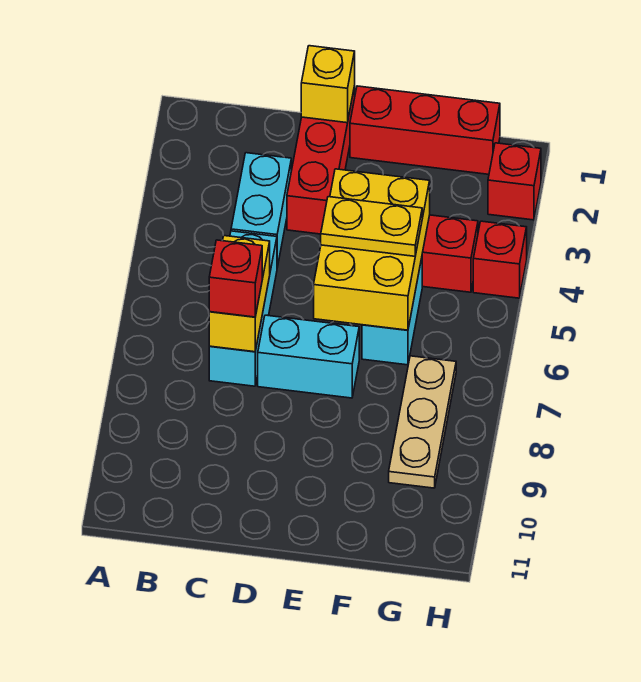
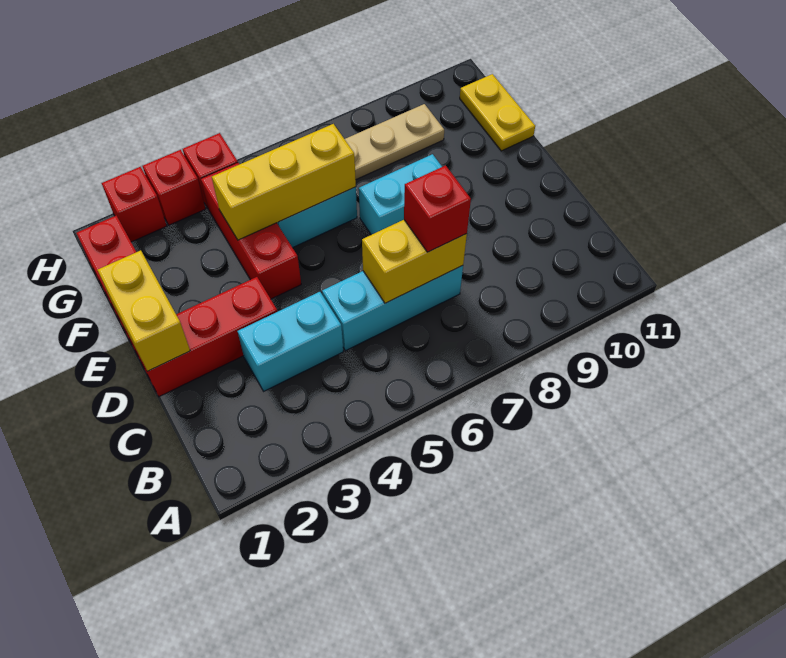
yellow 1x1 brick [301,46,355,123] -> yellow 1x2 brick [98,250,190,371]
cyan 1x2 brick [258,315,359,398] -> cyan 1x2 brick turned to [359,154,442,235]
yellow 2x3 brick [314,169,430,330] -> yellow 1x3 brick [212,124,356,240]
yellow 1x2 plate [321,197,422,256] -> yellow 1x2 plate moved to [460,74,535,151]
none -> red 1x1 brick [143,150,206,225]

